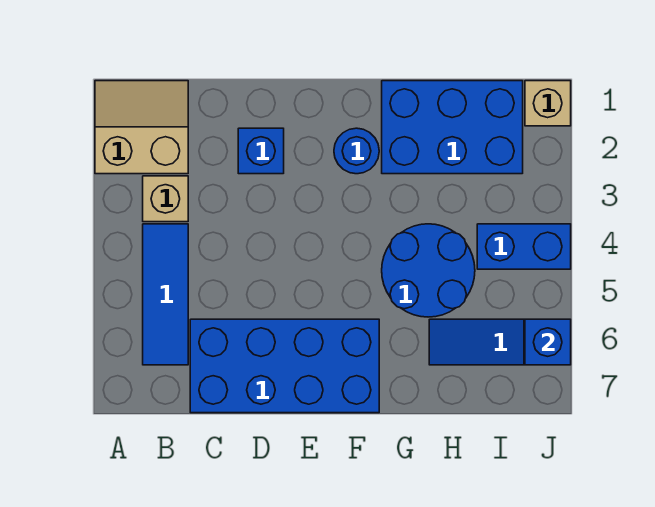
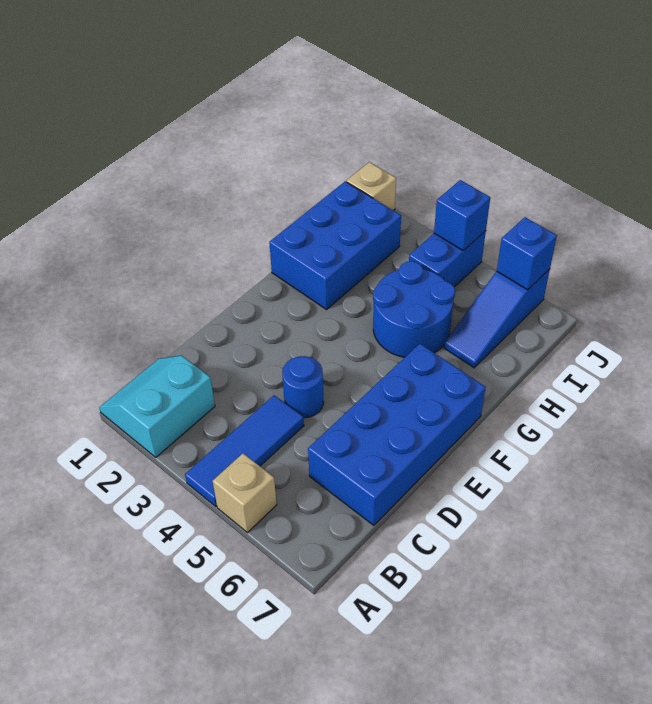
tan 2x2 slope [95,81,188,174] -> cyan 2x2 slope [99,355,215,457]
tan 1x1 brick [143,176,188,222] -> tan 1x1 brick moved to [213,453,277,533]
blue 1x3 tile [143,224,188,365] -> blue 1x3 tile turned to [185,395,304,507]
blue 1x1 brick [238,128,284,174] -> blue 1x1 brick moved to [434,180,490,251]
blue 1x1 round brick [334,128,379,174] -> blue 1x1 round brick moved to [282,356,324,418]

